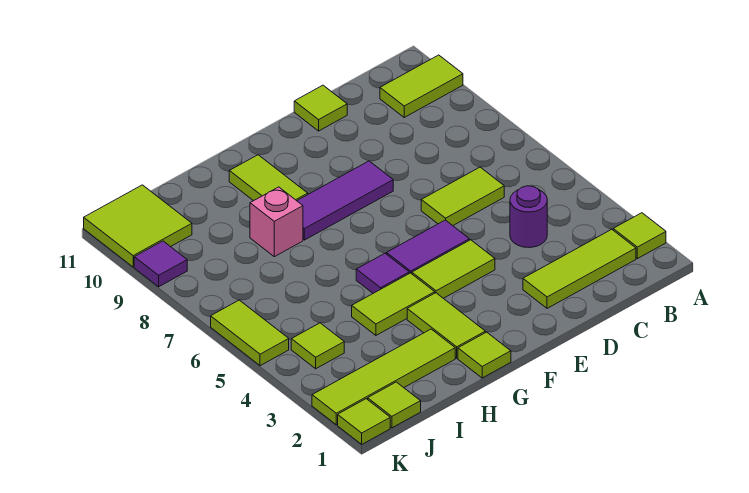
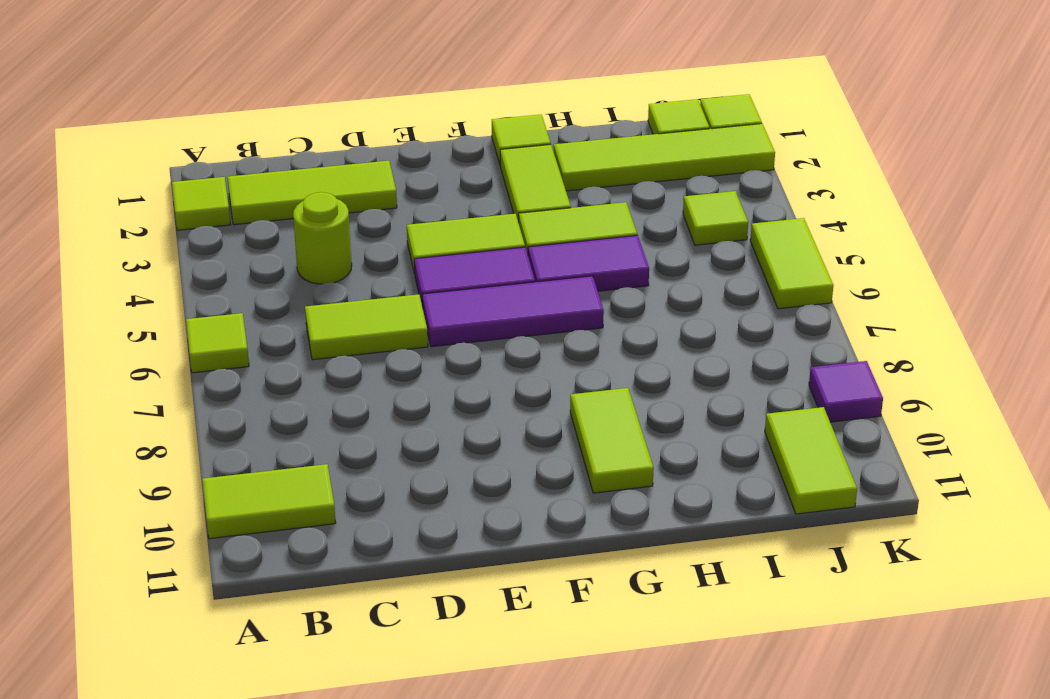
purple 1x1 round brick [510,186,547,248] -> lime 1x1 round brick [293,192,352,284]
lime 1x1 tile [294,85,347,131] -> lime 1x1 tile moved to [186,313,249,373]
purple 1x3 tile [297,161,393,240] -> purple 1x3 tile moved to [422,276,604,347]
purple 1x1 tile [356,254,409,293] -> purple 1x2 tile [528,235,649,291]
pink 1x1 brick [250,187,303,257] -> none
lime 2x2 tile [84,185,192,267] -> lime 1x2 tile [765,407,857,514]

